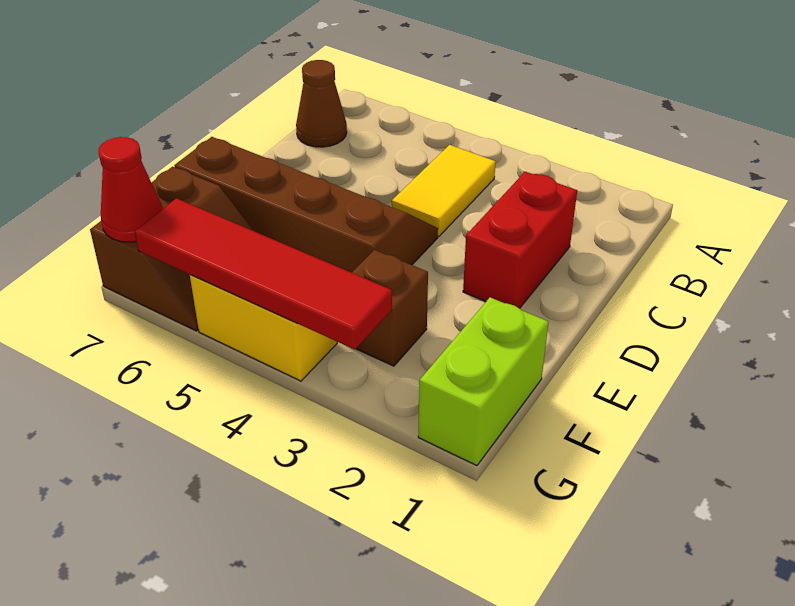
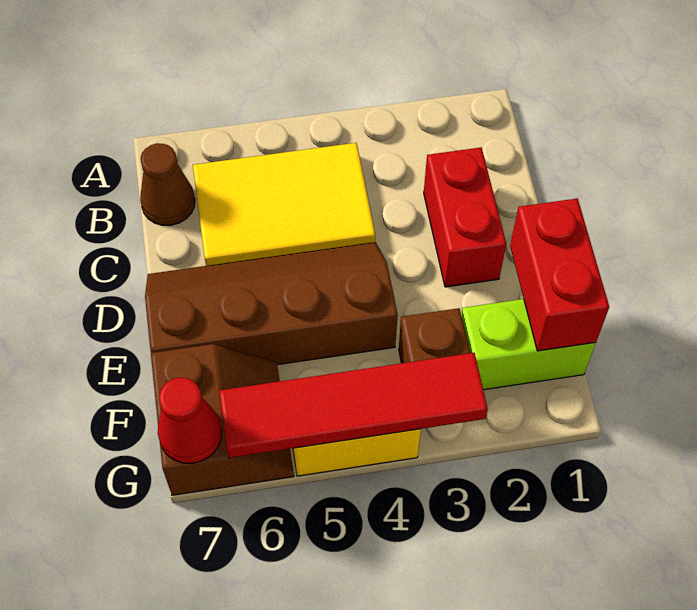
yellow 1x2 tile [392,145,496,236] -> yellow 2x3 tile [193,143,375,266]
none -> red 1x2 brick [510,198,609,351]
lime 1x2 brick [418,297,549,466] -> lime 1x2 brick turned to [461,299,596,390]

